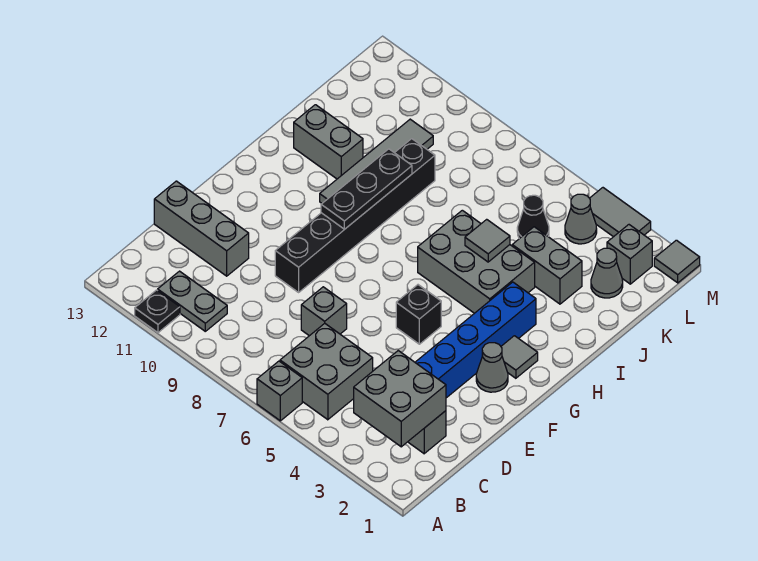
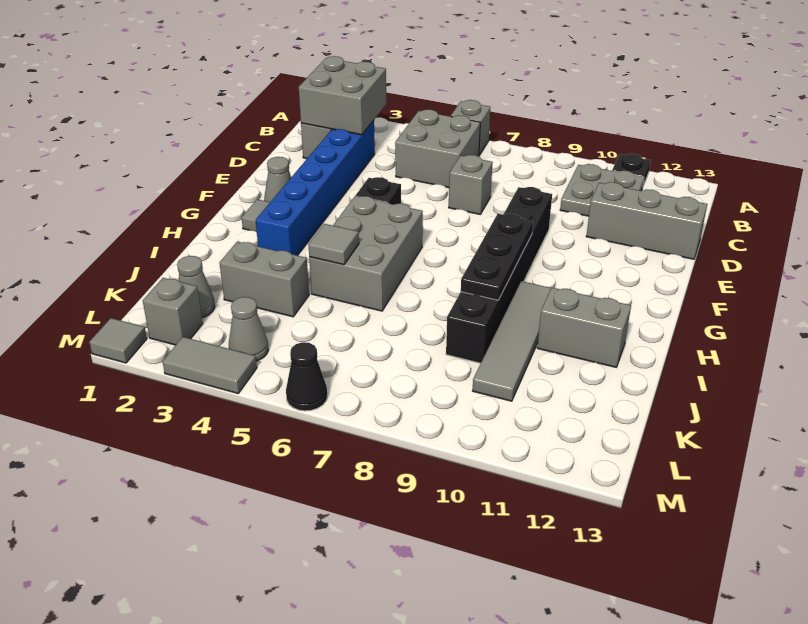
grey 1x2 plate [158,271,227,331] -> grey 2x2 plate [560,164,644,216]
grey 2x3 brick [418,210,535,313] -> grey 2x3 brick turned to [309,196,423,311]
black 1x1 cone [517,195,549,239] -> black 1x1 cone moved to [286,342,327,411]

